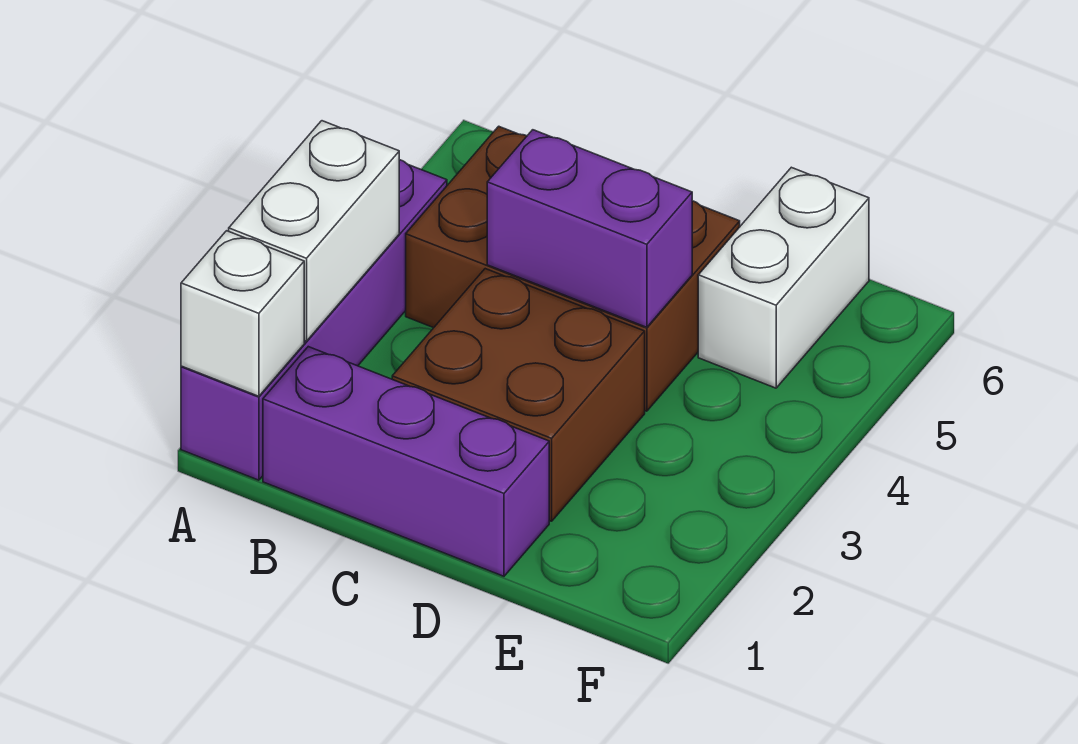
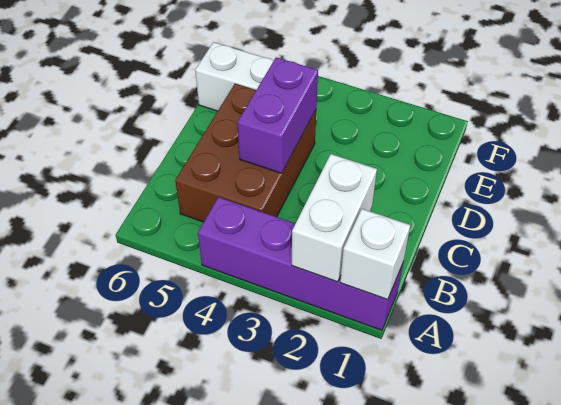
white 1x2 brick [229,121,399,341] -> white 1x2 brick turned to [292,154,377,282]
purple 1x3 brick [263,347,549,576] -> none
brown 2x2 brick [392,269,645,521] -> none

